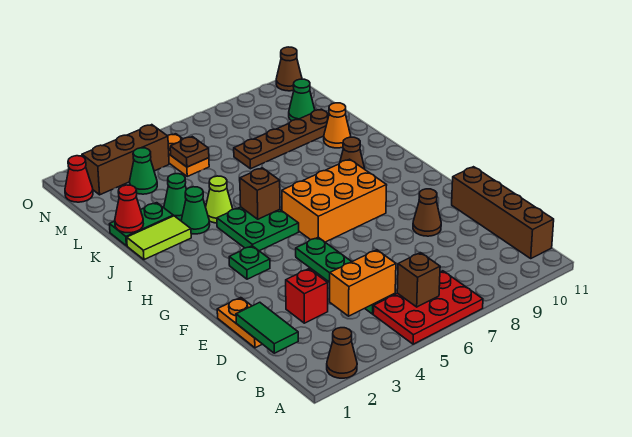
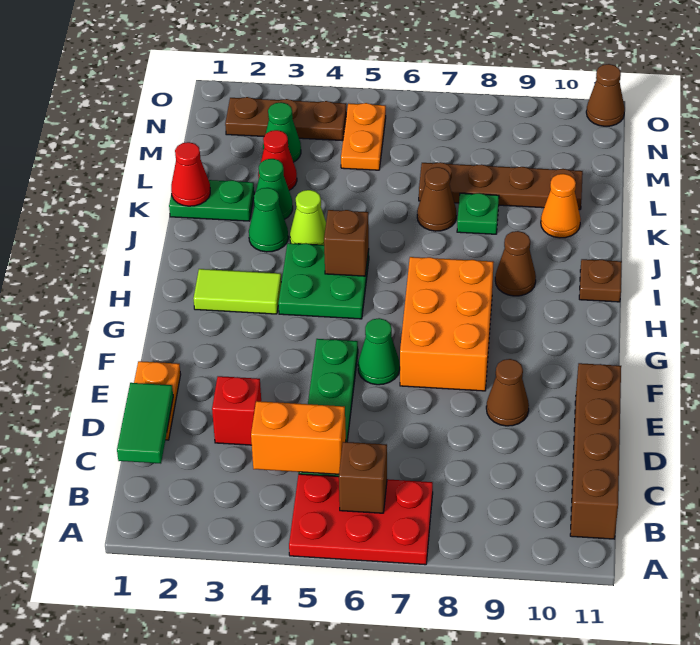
brown 1x1 cone [327,328,357,378] -> brown 1x1 cone moved to [417,167,456,231]
green 1x1 plate [229,246,270,279] -> green 1x1 plate moved to [457,193,499,234]
orange 2x3 brick [282,159,387,242] -> orange 2x3 brick turned to [400,257,494,391]
lime 1x2 tile [127,216,191,260] -> lime 1x2 tile moved to [194,269,281,314]
brown 1x1 plate [170,137,209,167] -> brown 1x1 plate moved to [579,259,622,302]
green 1x1 cone [289,79,315,121] -> green 1x1 cone moved to [358,318,400,385]
red 1x1 cone [65,156,93,202] -> red 1x1 cone moved to [258,130,297,190]
brown 1x3 brick [82,125,169,195] -> brown 1x3 plate [225,97,346,141]

